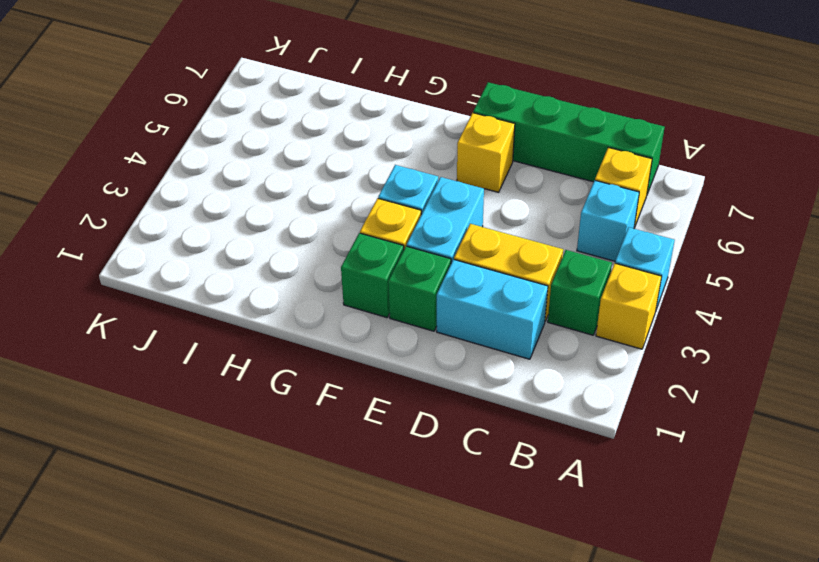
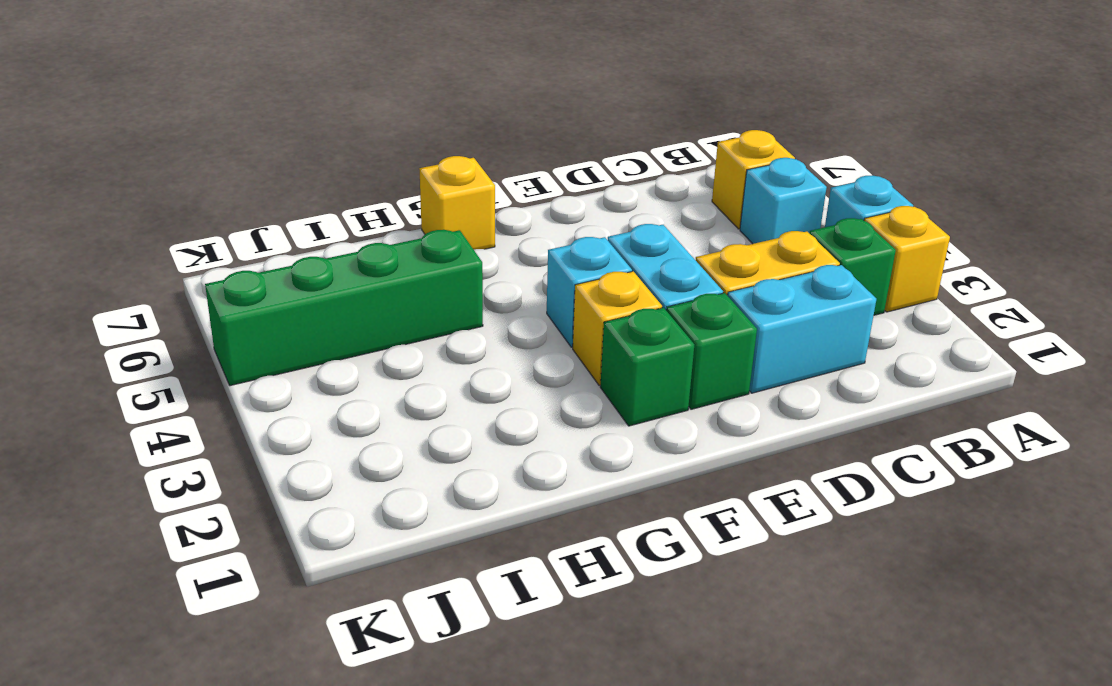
green 1x4 brick [473,82,665,194] -> green 1x4 brick moved to [205,230,483,386]
yellow 1x1 brick [457,113,515,192] -> yellow 1x1 brick moved to [419,156,495,250]

